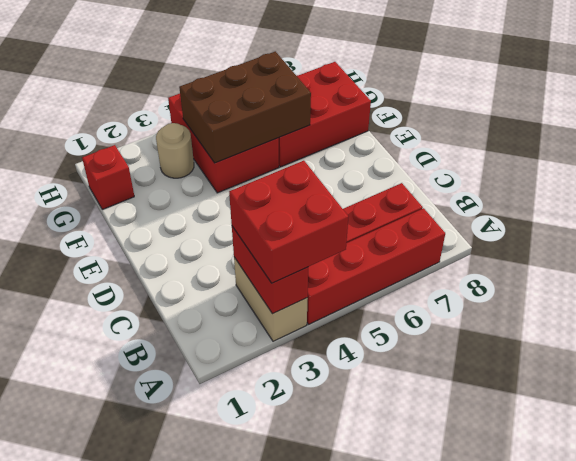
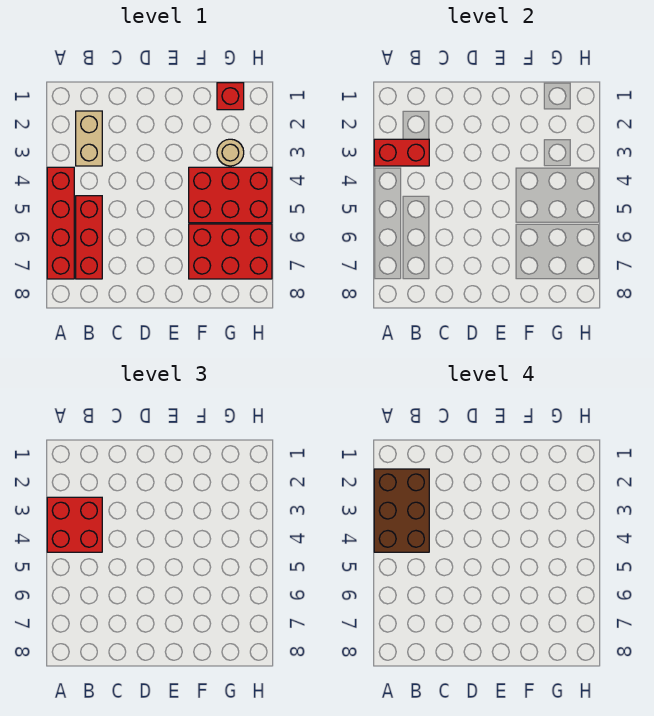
tan 1x2 brick [234,257,308,341] -> tan 1x2 brick turned to [76,111,102,166]
brown 2x3 brick [179,51,311,163] -> brown 2x3 brick moved to [374,469,429,552]
red 2x3 brick [279,62,371,167] -> red 2x3 brick turned to [189,224,272,279]

